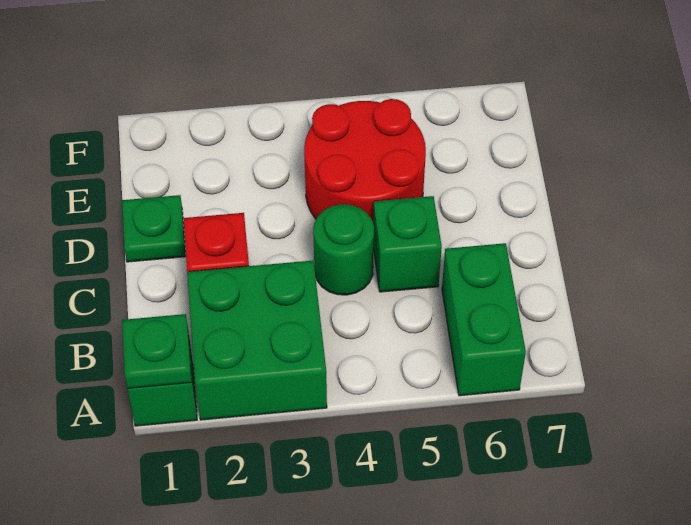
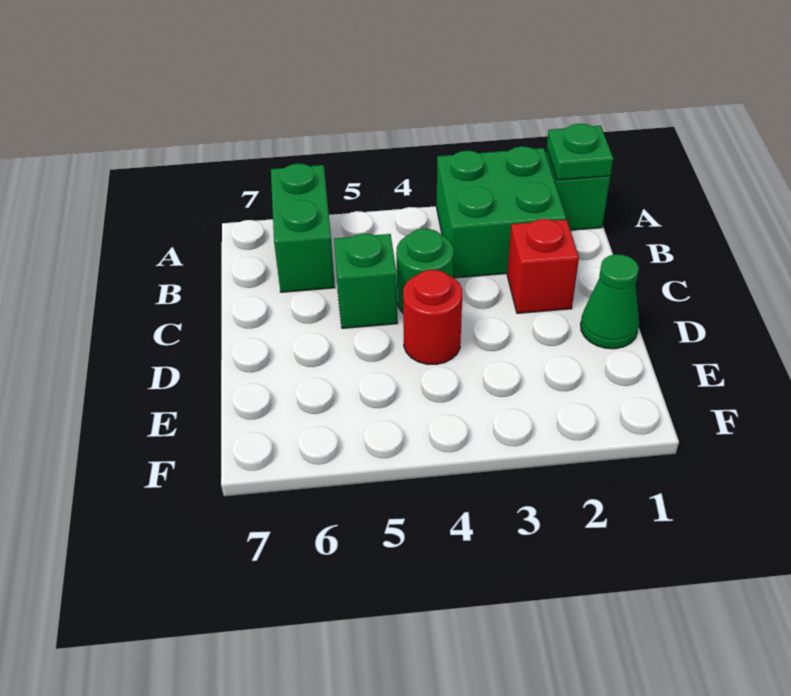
green 1x1 plate [122,195,186,262] -> green 1x1 cone [581,254,639,349]
red 2x2 round brick [304,99,426,222] -> red 1x1 round brick [403,270,462,364]

